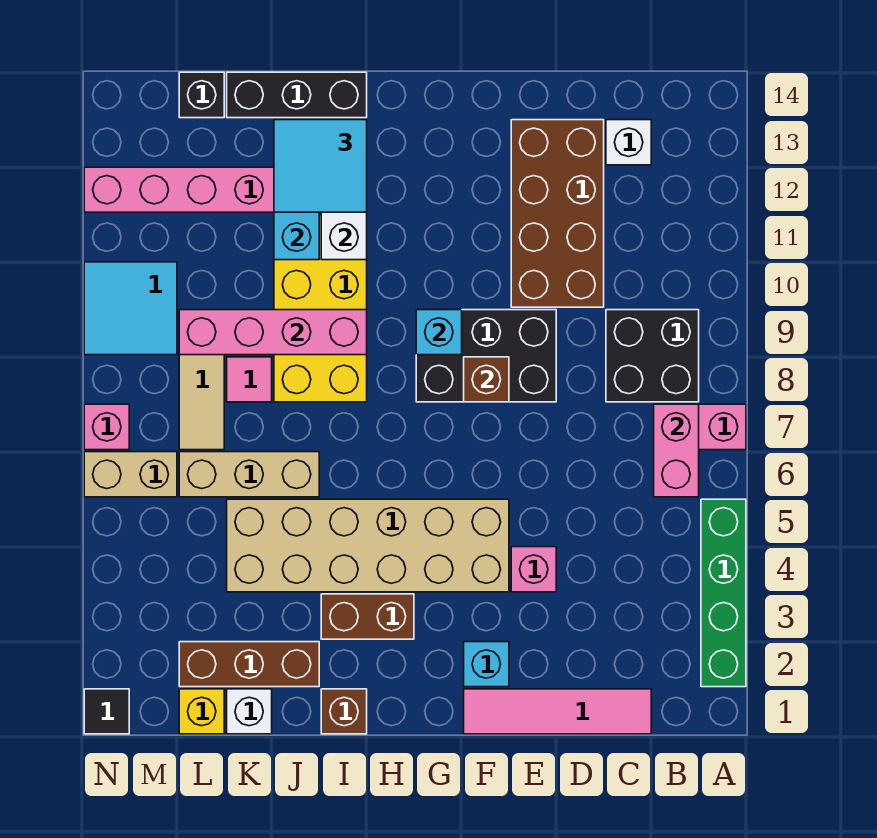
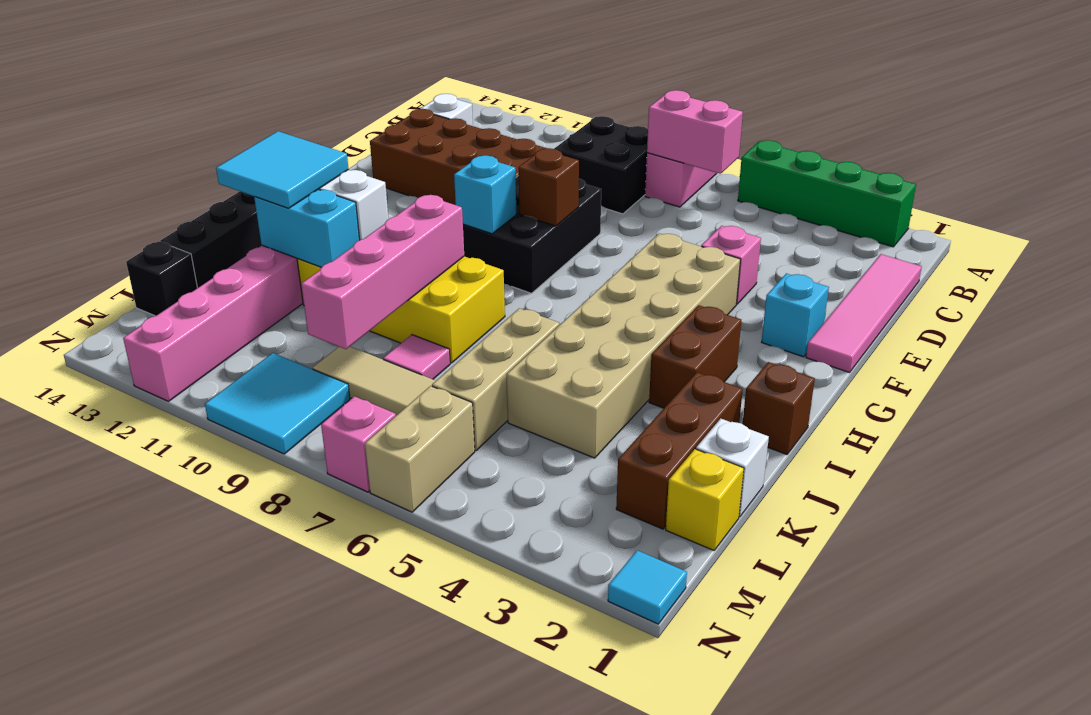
black 1x1 tile [84,689,129,734] -> cyan 1x1 tile [608,550,687,624]

